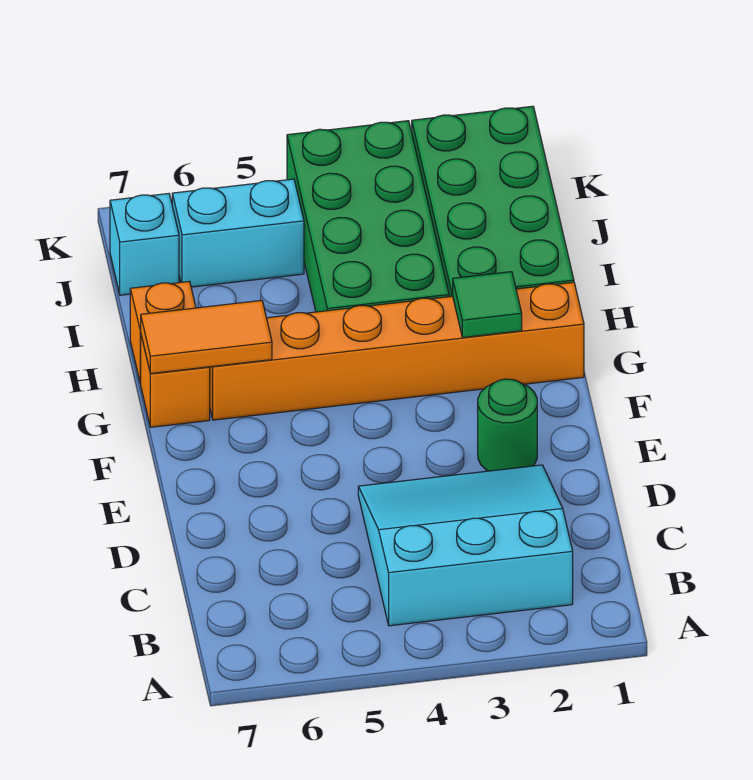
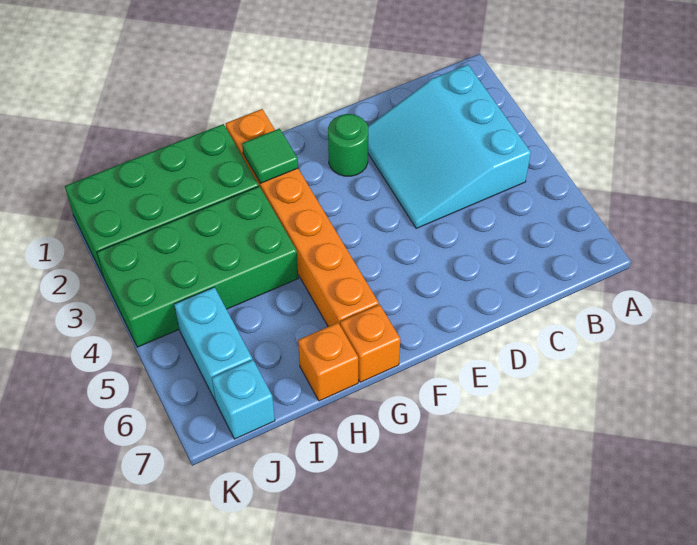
orange 1x2 tile [141,300,272,374] -> none

